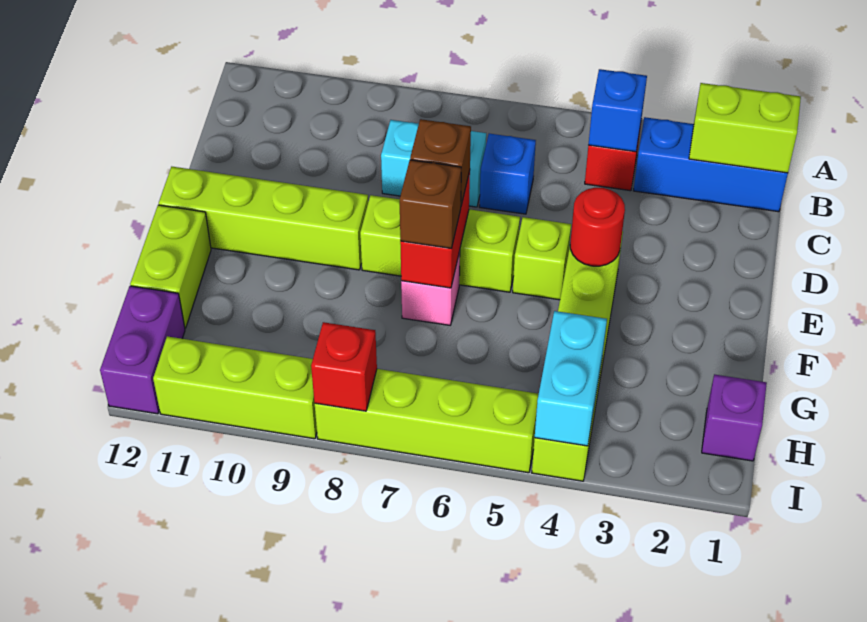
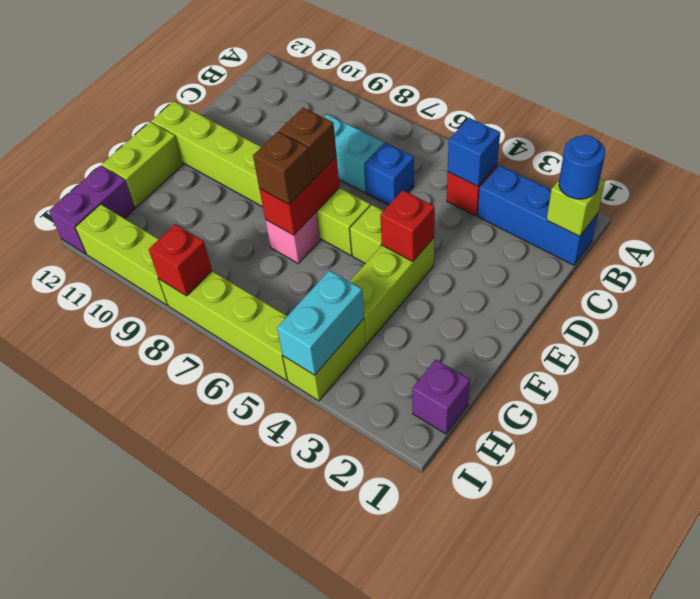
lime 1x2 brick [689,83,801,173] -> lime 1x1 brick [547,179,605,236]
none -> blue 1x1 round brick [559,135,605,199]
red 1x1 round brick [570,188,625,266] -> red 1x1 brick [380,190,435,262]

